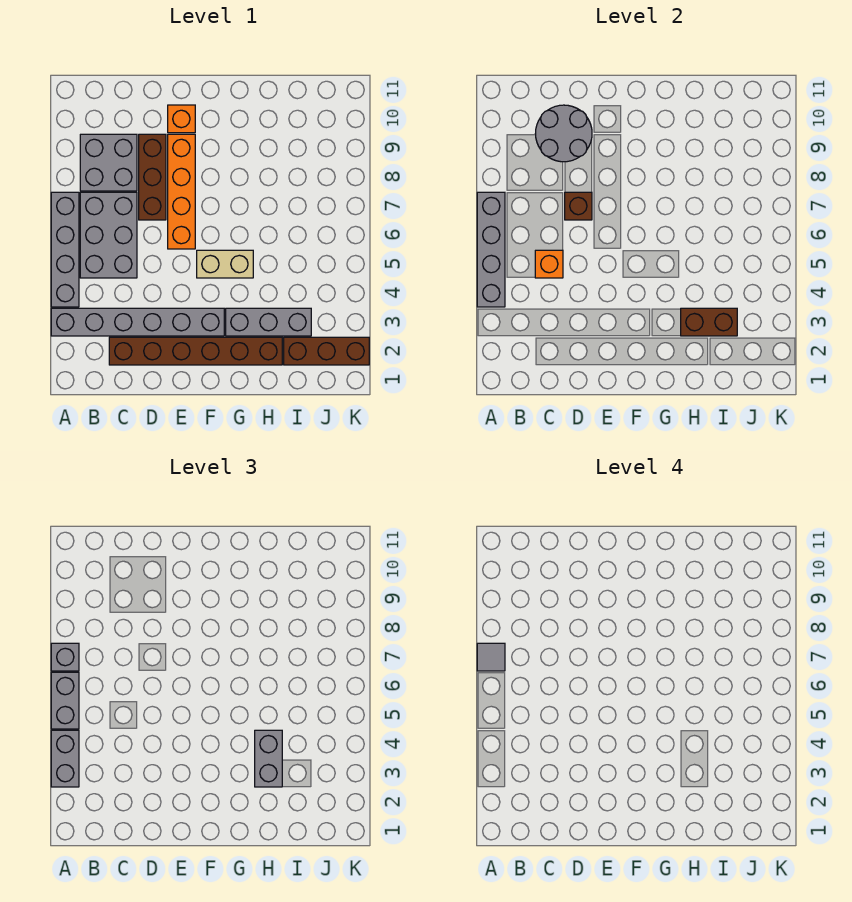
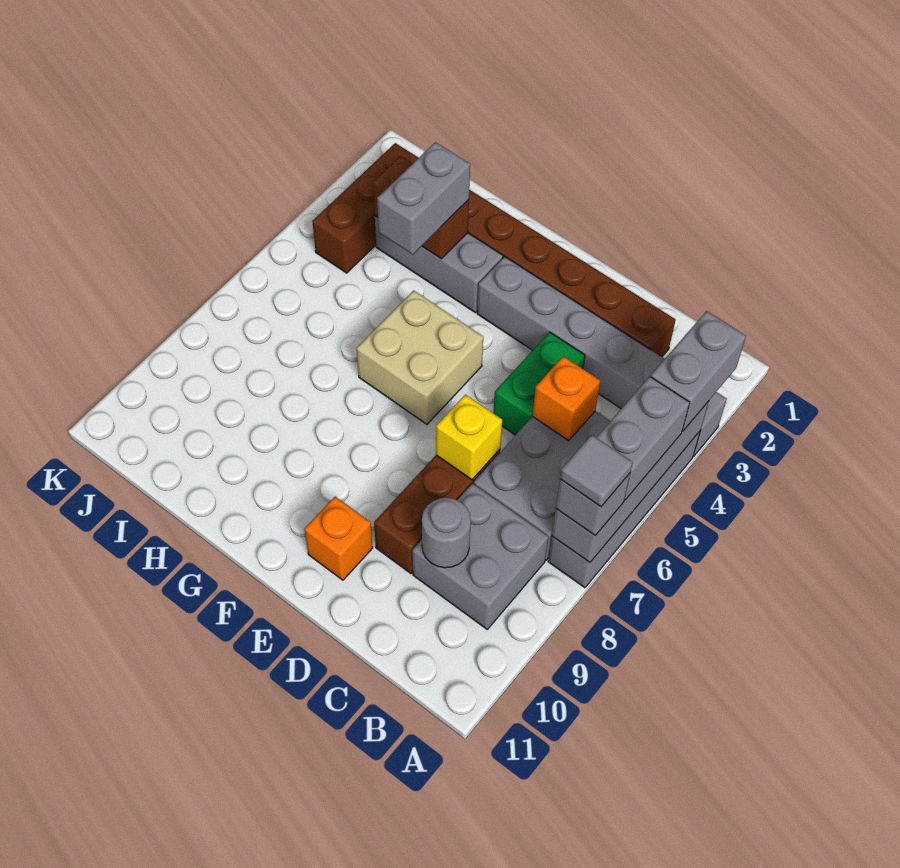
grey 2x2 round brick [536,105,592,162] -> grey 1x1 round brick [422,498,471,568]
none -> green 1x2 brick [493,332,585,435]
brown 1x1 brick [565,192,592,220] -> yellow 1x1 brick [436,395,502,480]
orange 1x4 brick [168,134,195,249] -> none
tan 1x2 brick [197,250,253,278] -> tan 2x2 brick [357,290,483,424]
brown 1x3 brick [284,337,369,365] -> brown 1x3 brick turned to [312,143,419,273]

